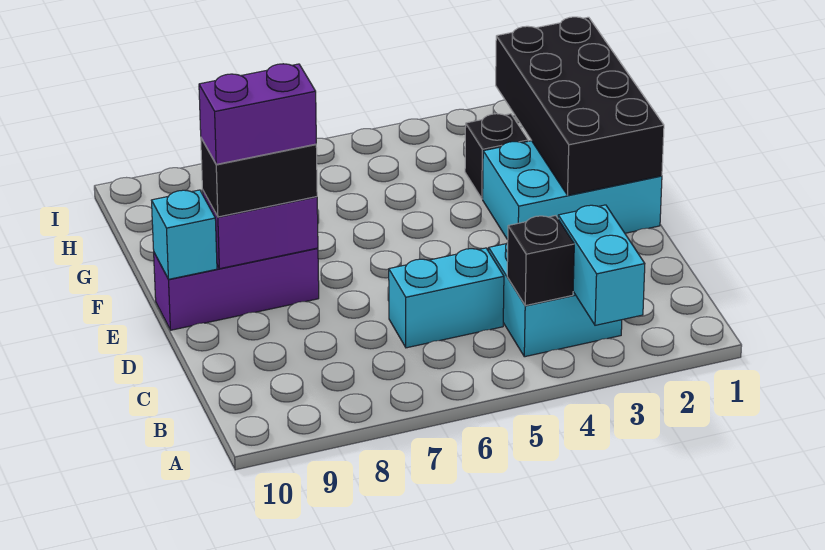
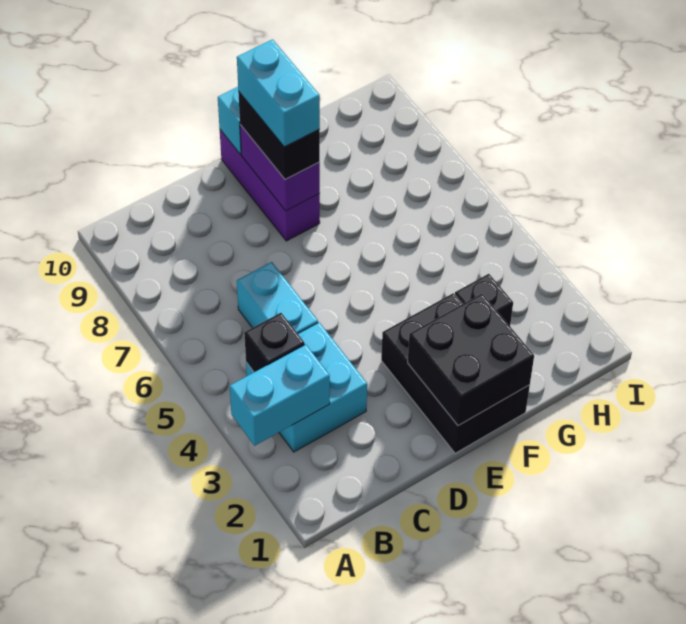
cyan 2x3 brick [483,141,662,240] -> black 2x3 brick [381,293,530,453]
black 2x4 brick [496,17,664,195] -> black 2x2 brick [408,294,534,426]
purple 1x2 brick [199,64,316,164] -> cyan 1x2 brick [237,39,320,147]

